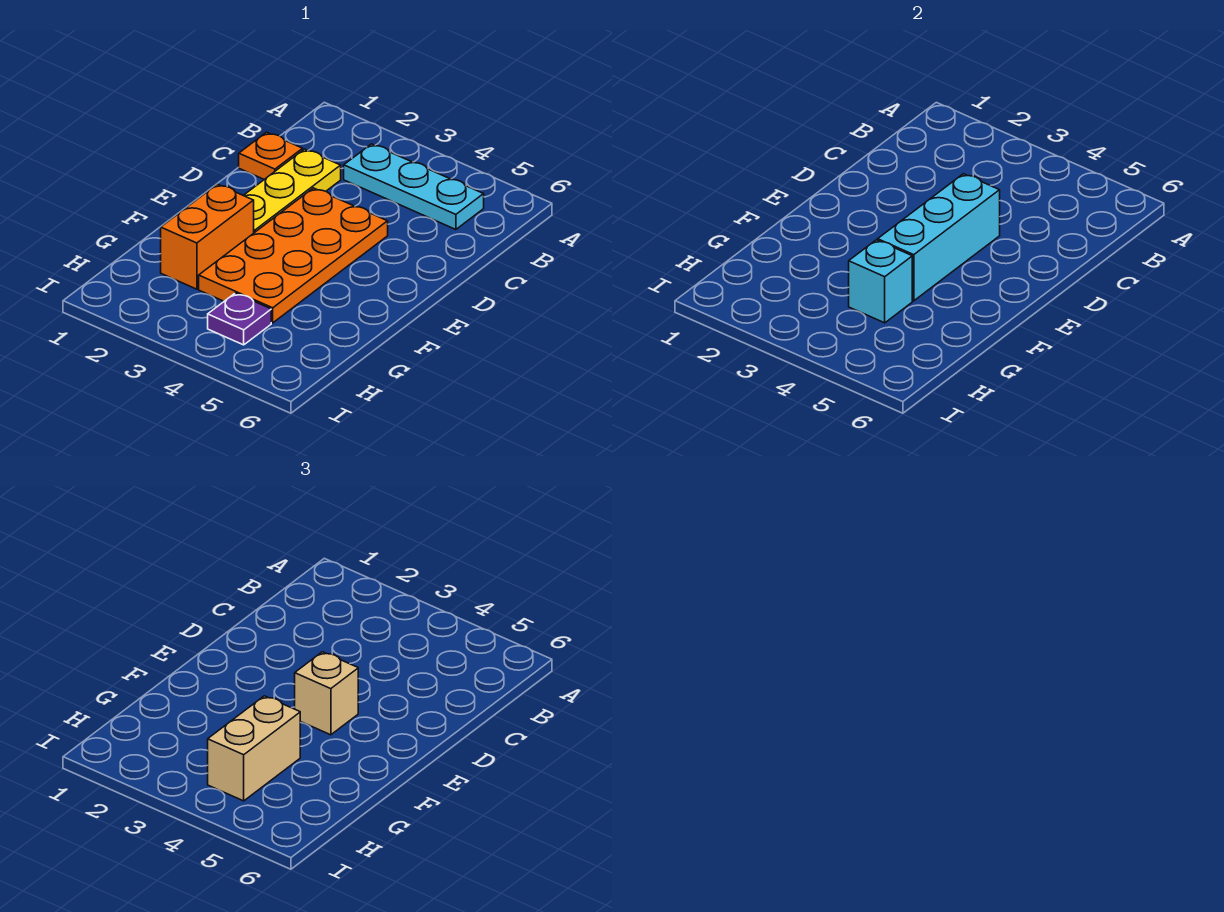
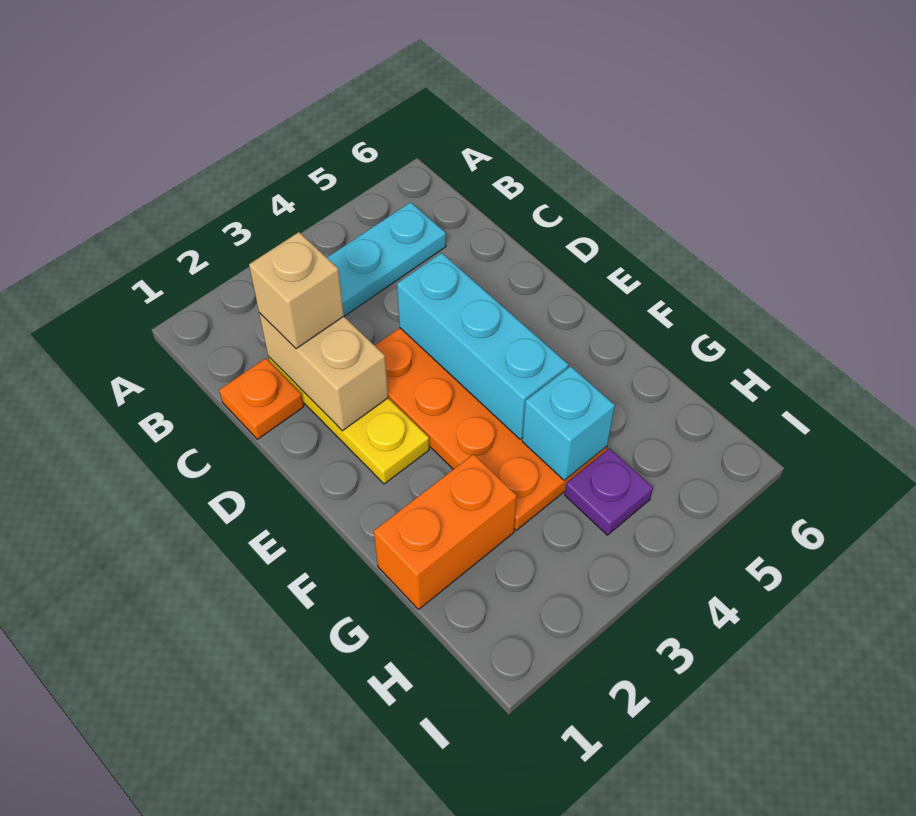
tan 1x1 brick [295,652,358,735] -> tan 1x1 brick moved to [249,232,344,349]
orange 1x2 brick [161,184,254,289] -> orange 1x2 brick turned to [374,454,517,609]
tan 1x2 brick [208,696,300,801] -> tan 1x2 brick moved to [259,313,388,431]

